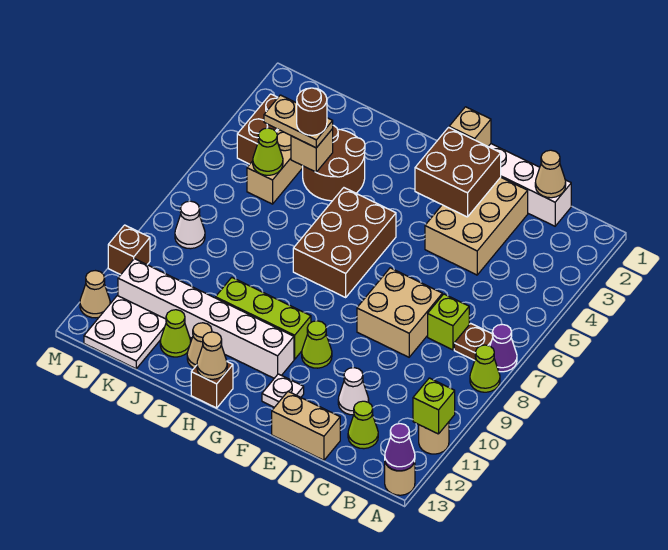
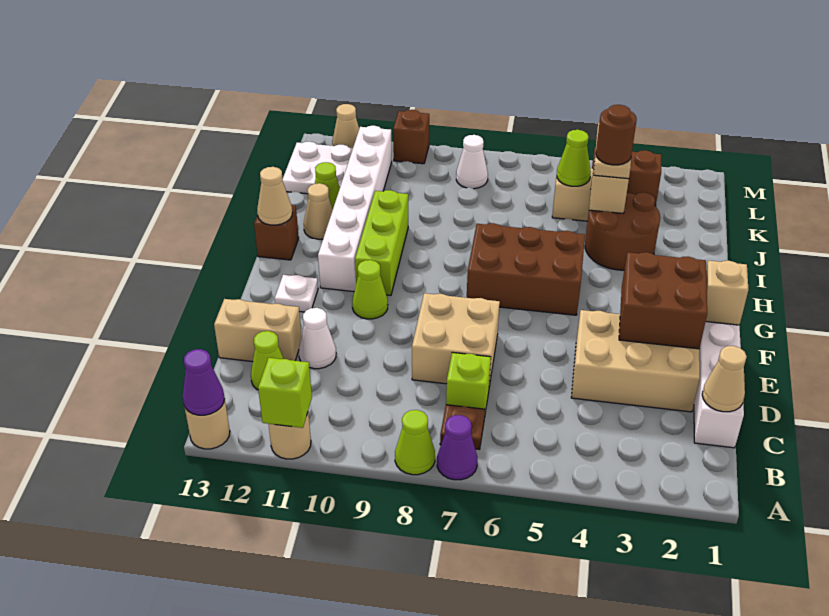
tan 1x2 brick [272,392,340,460] -> tan 1x2 brick turned to [214,299,301,362]

